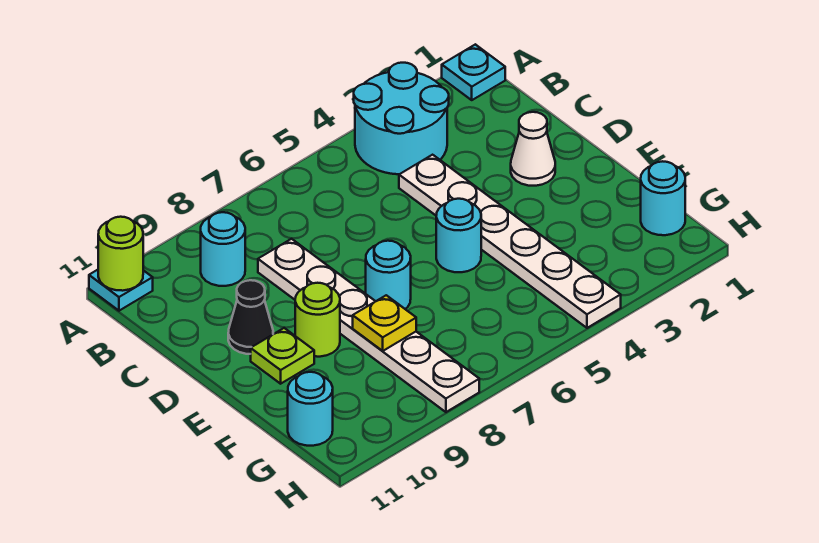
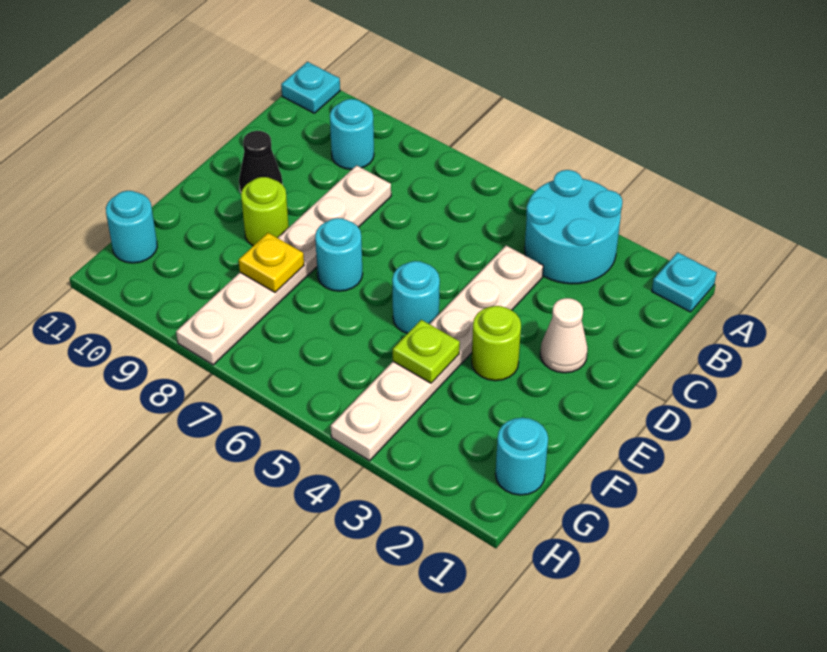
lime 1x1 round brick [98,217,143,291] -> lime 1x1 round brick moved to [472,306,521,381]
lime 1x1 plate [251,328,314,384] -> lime 1x1 plate moved to [393,320,460,383]

